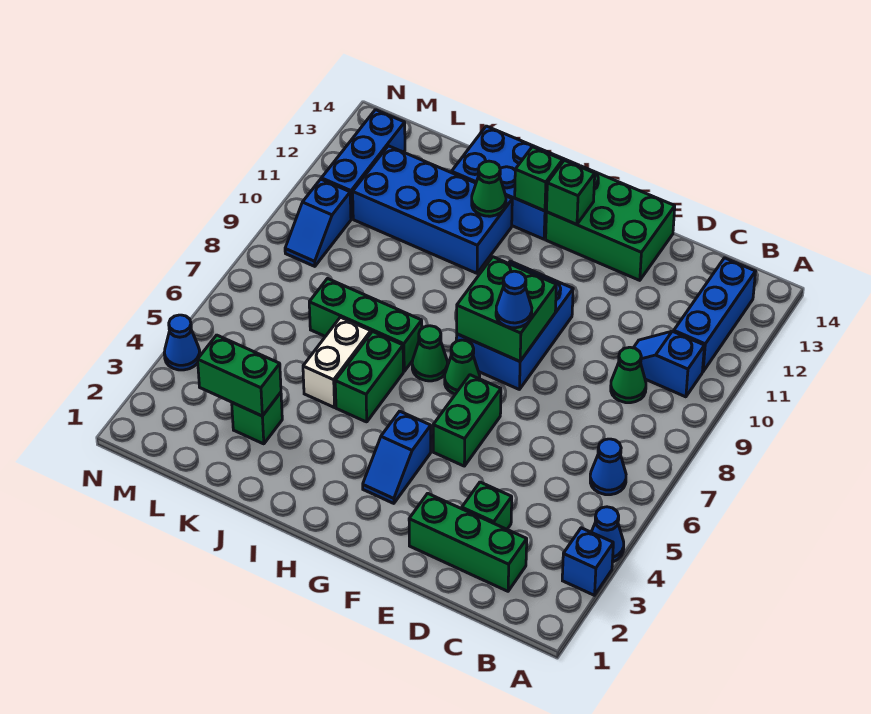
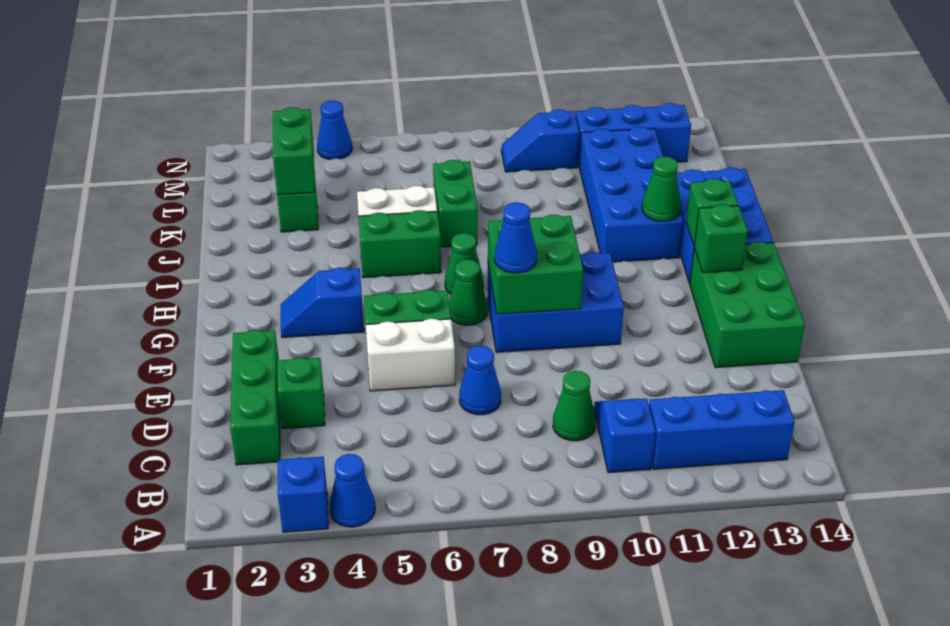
blue 1x1 cone [590,439,626,495] -> blue 1x1 cone moved to [459,346,501,415]
none -> white 1x2 brick [366,319,455,391]
green 1x3 brick [309,279,422,371] -> green 1x2 brick [433,160,477,247]

